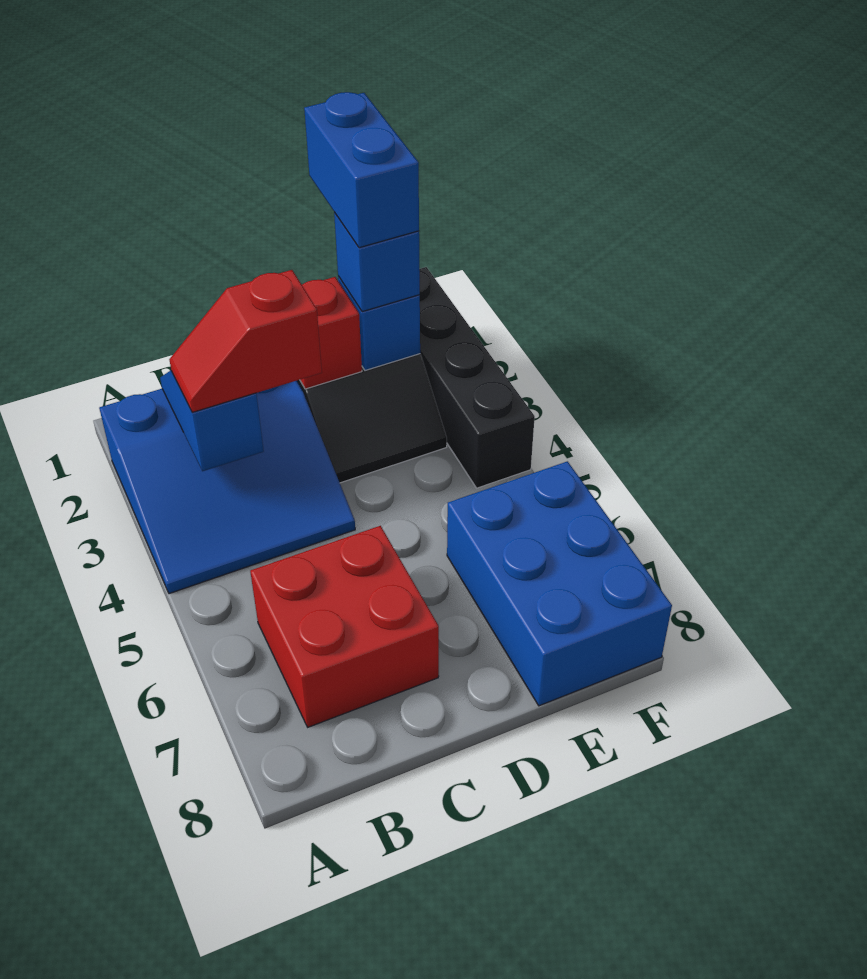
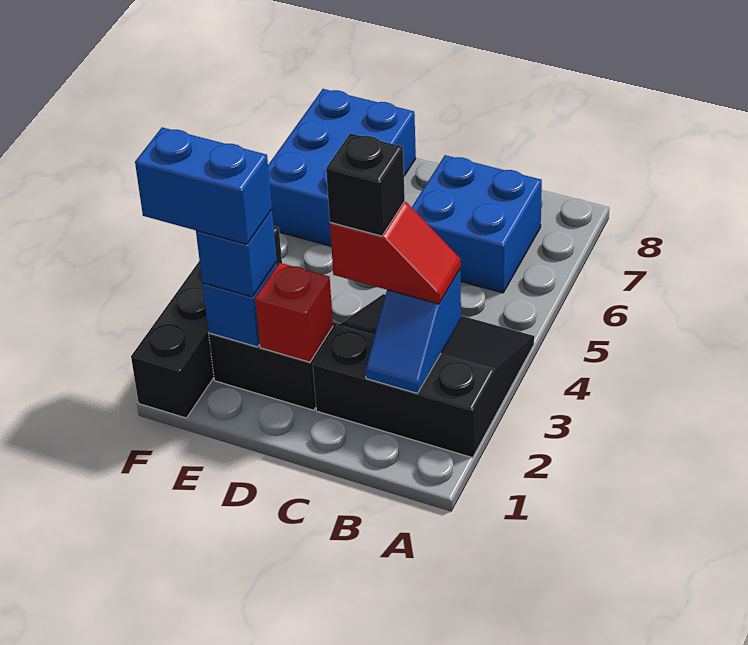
blue 3x3 slope [99,381,355,594] -> black 3x3 slope [313,294,534,458]
red 2x2 brick [250,526,439,727] -> blue 2x2 brick [412,155,542,293]
none -> black 1x1 brick [326,133,405,236]
blue 1x2 brick [304,92,419,248] -> blue 1x2 brick turned to [135,127,272,244]

